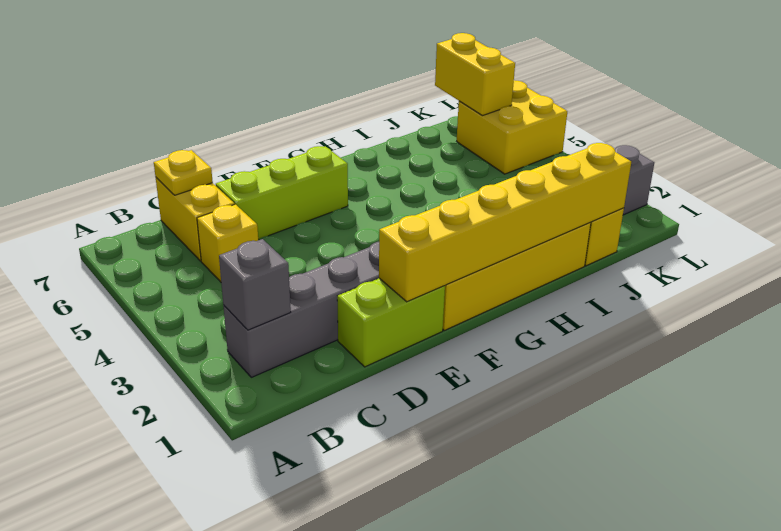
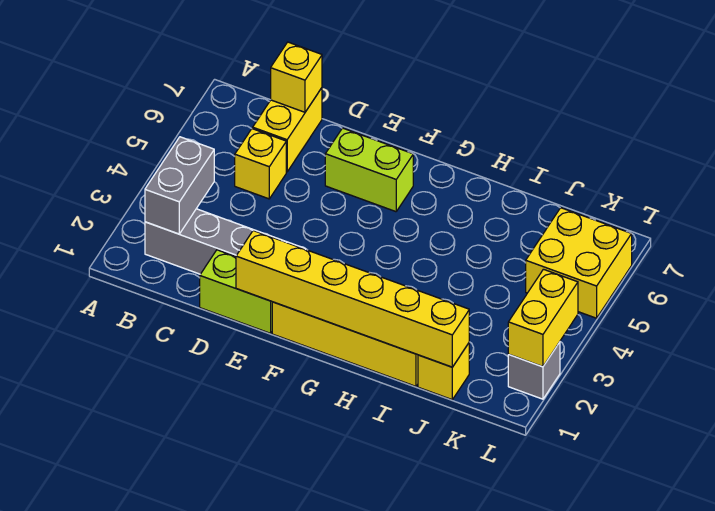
grey 1x1 brick [219,239,291,330] -> grey 1x2 brick [145,137,214,234]
yellow 1x1 plate [154,150,213,195] -> yellow 1x1 brick [271,42,322,112]
lime 1x3 brick [216,146,348,239] -> lime 1x2 brick [325,128,413,212]
yellow 1x2 brick [435,33,515,116] -> yellow 1x2 brick moved to [508,269,578,367]

